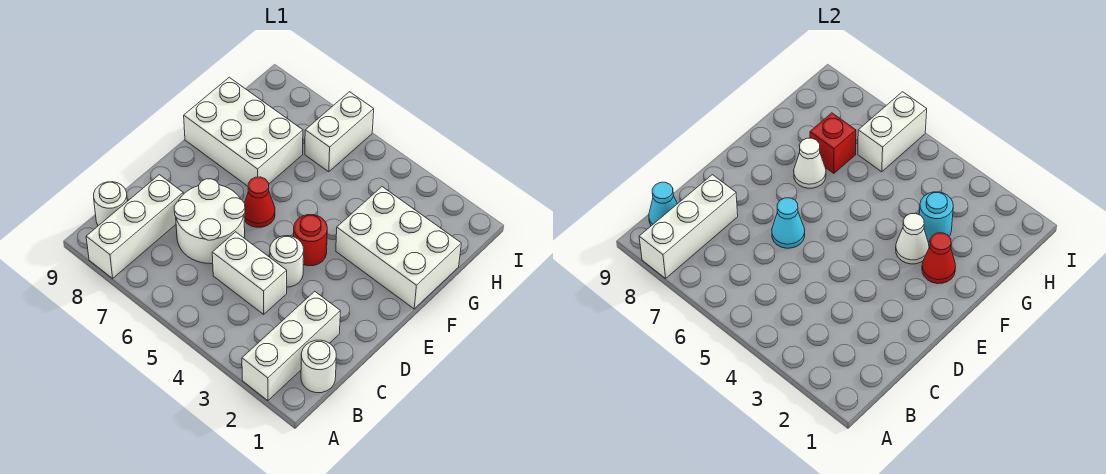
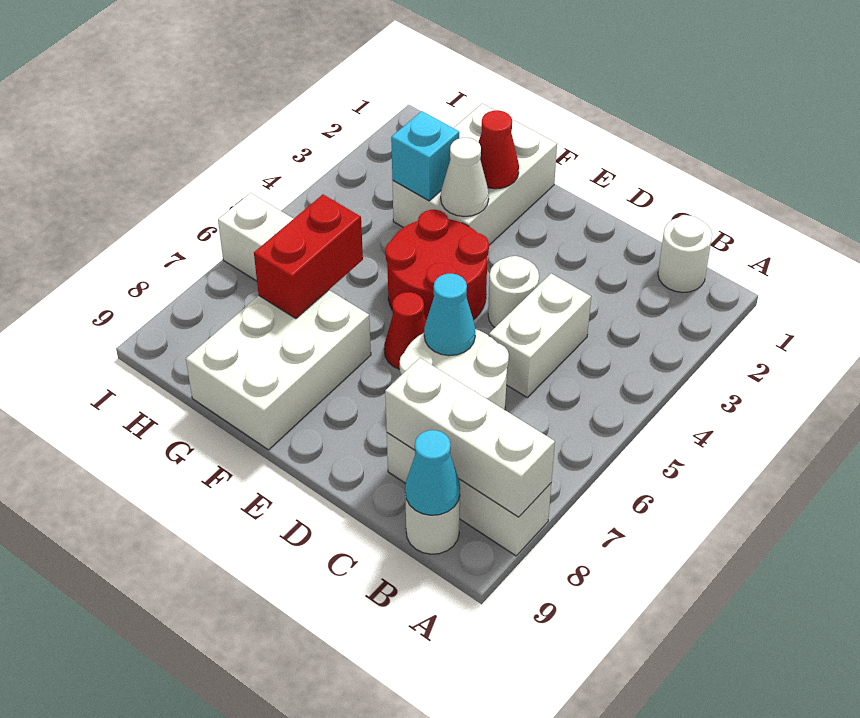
white 1x3 brick [242,291,340,401] -> none
red 1x1 round brick [293,215,327,266] -> red 2x2 round brick [385,210,489,320]
white 1x1 cone [794,138,826,188] -> none
cyan 1x1 round brick [919,192,953,242] -> cyan 1x1 brick [391,111,459,201]
red 1x1 brick [810,113,856,173] -> red 1x2 brick [254,195,363,319]
white 1x2 brick [858,92,927,172] -> none

